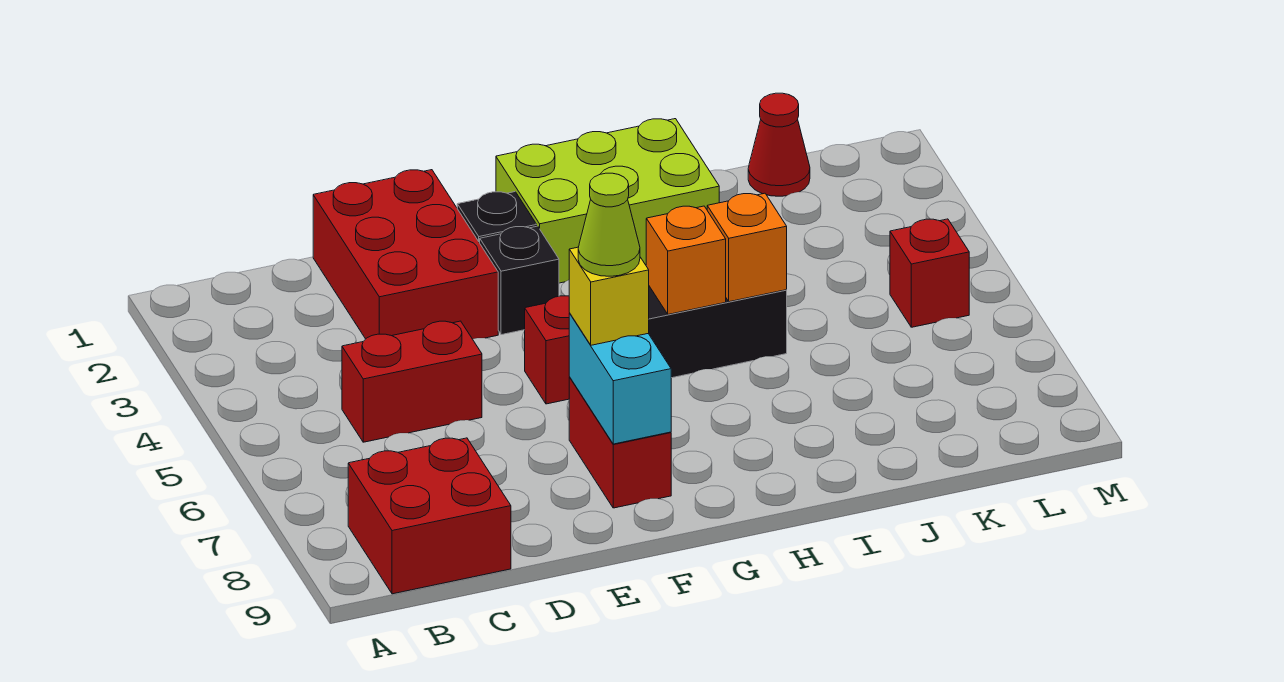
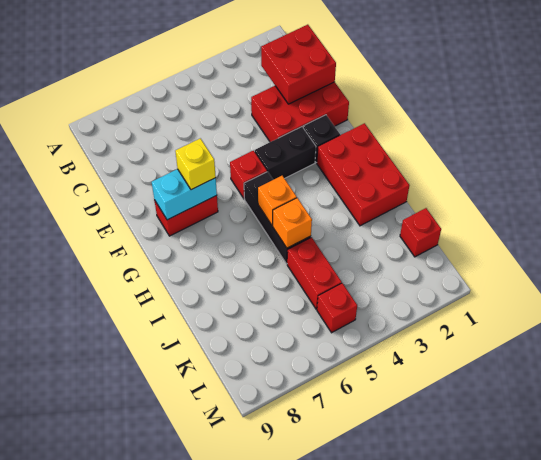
red 2x2 brick [348,438,511,594] -> red 2x2 brick moved to [261,25,336,104]
red 1x2 brick [342,321,482,442] -> red 1x2 brick moved to [287,237,342,309]
black 1x1 brick [480,226,559,335] -> black 1x2 brick [255,127,316,180]
lime 1x1 cone [578,173,640,276] -> none
lime 2x3 brick [496,119,719,283] -> red 2x3 brick [317,123,410,226]
red 1x1 cone [748,93,810,196] -> red 1x1 brick [400,208,441,257]

